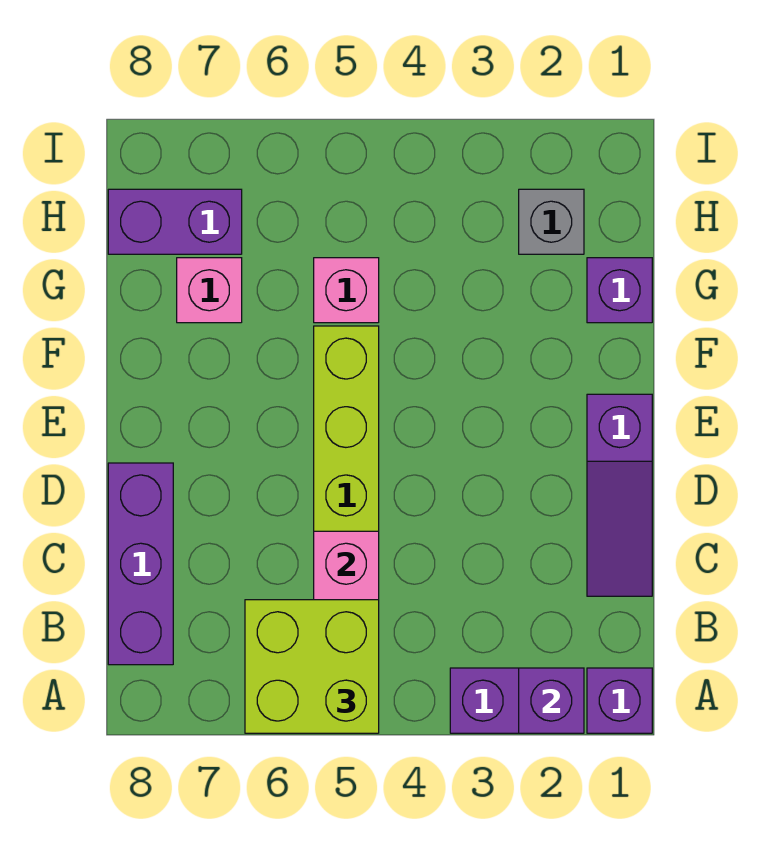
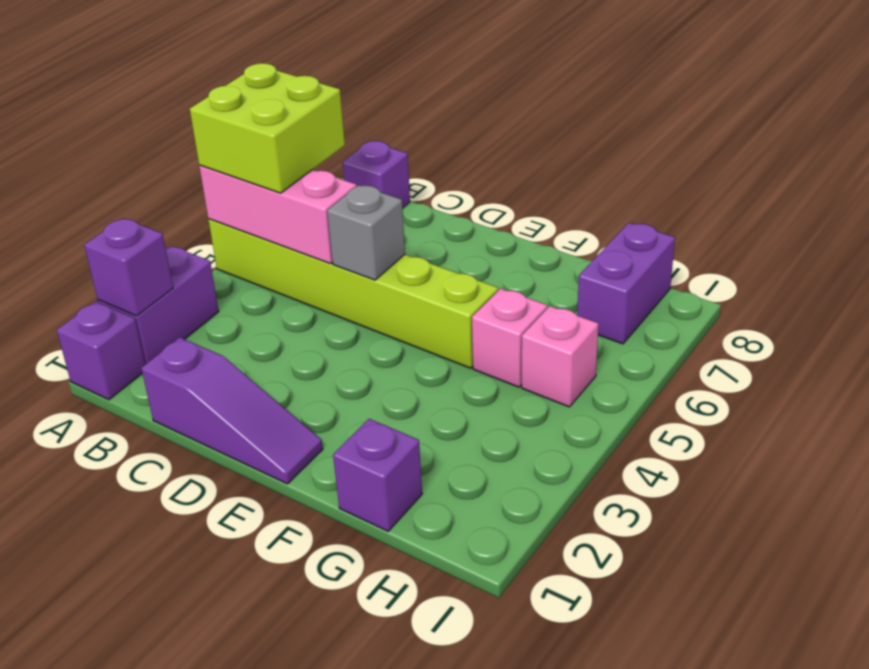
purple 1x3 brick [108,463,173,665] -> purple 1x1 brick [343,141,410,208]
purple 1x3 slope [587,394,652,596] -> purple 1x3 slope turned to [141,337,323,484]
pink 1x1 brick [177,258,242,323] -> pink 1x1 brick moved to [522,306,598,407]
grey 1x1 brick [519,189,584,254] -> grey 1x1 brick moved to [327,185,405,280]

